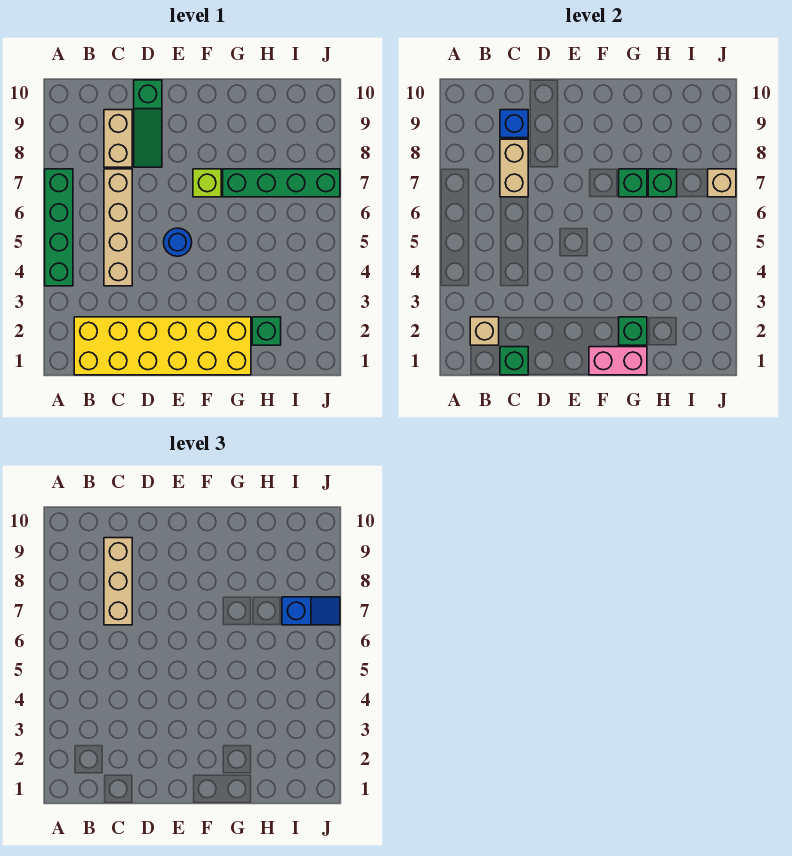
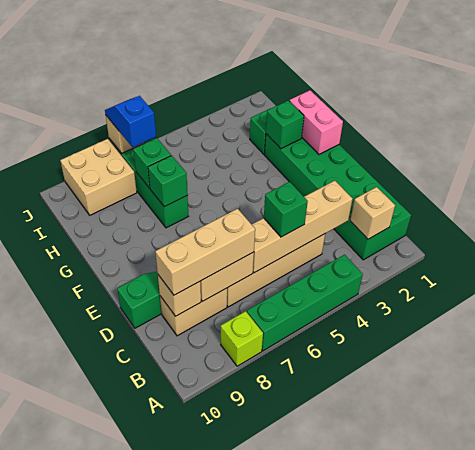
yellow 2x6 brick [74,317,251,375] -> green 2x6 brick [265,134,411,260]
green 1x1 brick [500,347,528,375] -> green 1x1 brick moved to [264,182,308,237]
none -> tan 1x4 brick [252,181,352,273]
blue 1x1 brick [500,110,528,138] -> tan 1x1 brick [158,275,201,316]
blue 1x1 round brick [164,228,192,256] -> none
lime 1x1 brick [193,169,221,197] -> lime 1x1 brick moved to [221,311,263,366]
none -> tan 2x2 brick [60,139,137,215]

